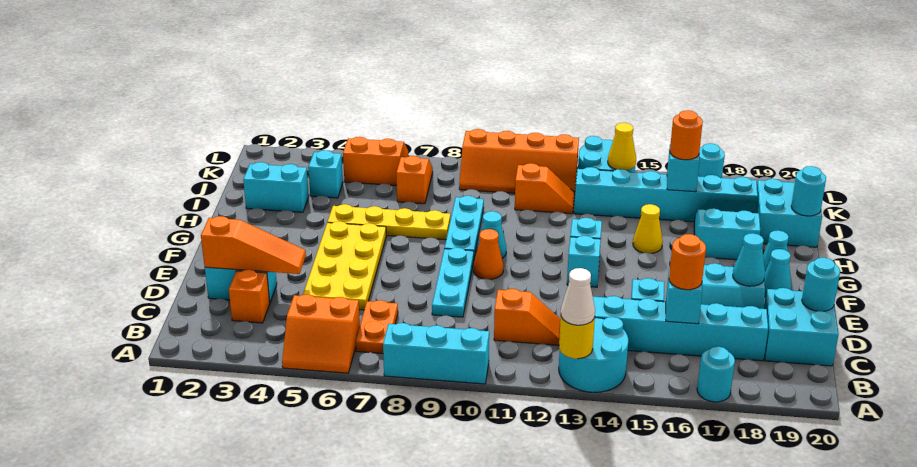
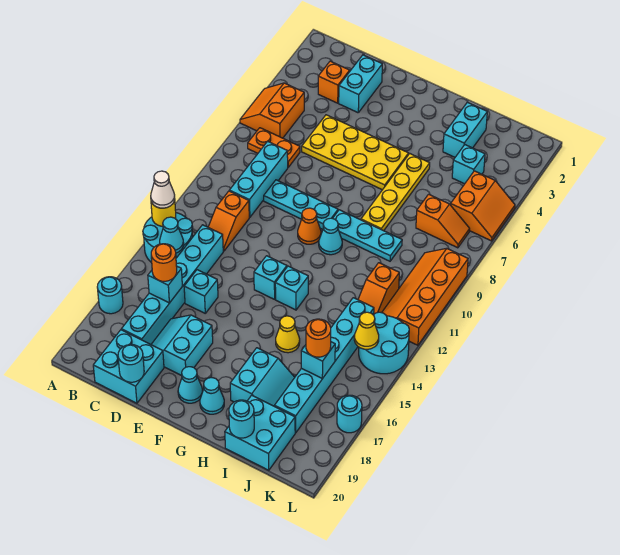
cyan 1x3 brick [383,323,489,384] -> cyan 1x3 brick moved to [229,141,288,217]
orange 1x3 slope [201,216,306,274] -> none
cyan 1x1 cone [733,233,765,286] -> cyan 1x1 cone moved to [160,217,184,253]

